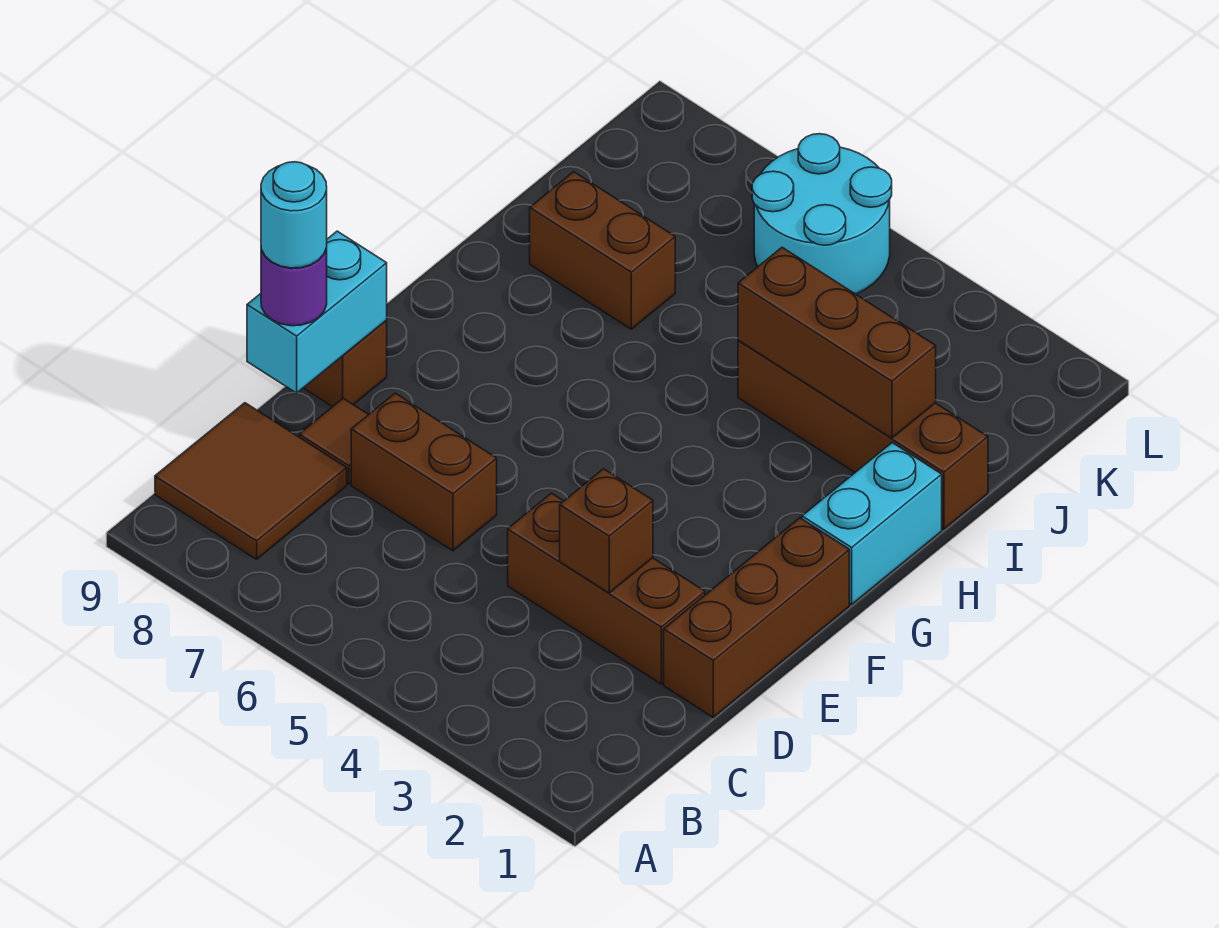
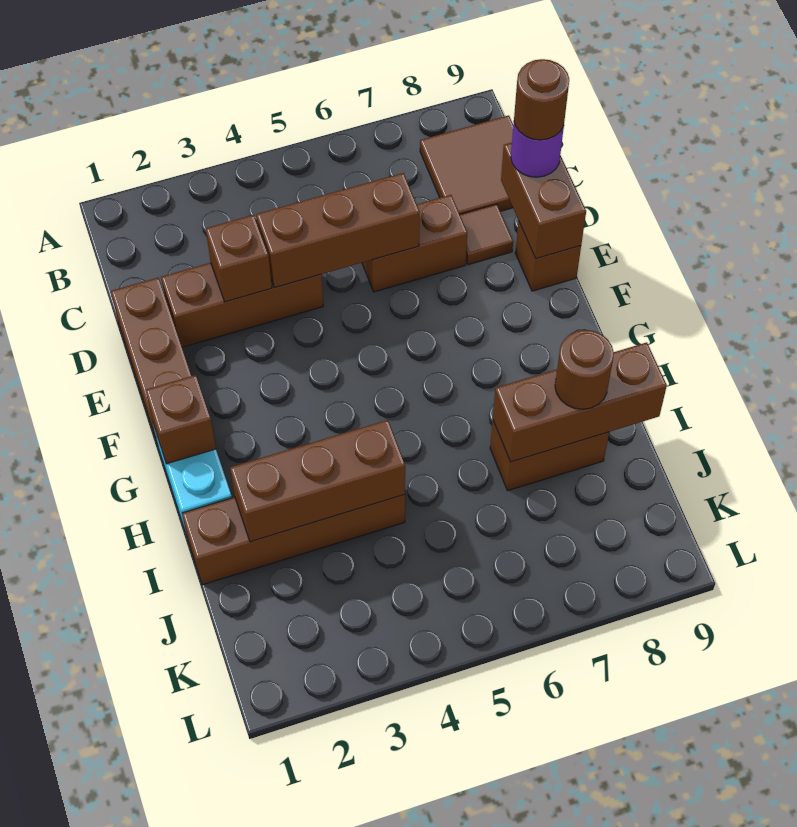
none -> brown 1x3 brick [256,173,420,288]
cyan 1x2 brick [247,231,387,393] -> brown 1x2 brick [501,143,586,258]
cyan 1x1 round brick [261,162,327,268] -> brown 1x1 round brick [514,59,569,140]
none -> brown 1x1 brick [145,375,216,464]
none -> brown 1x3 brick [493,342,667,462]
none -> brown 1x1 round brick [555,330,614,409]
cyan 2x2 round brick [752,134,892,294] -> none

